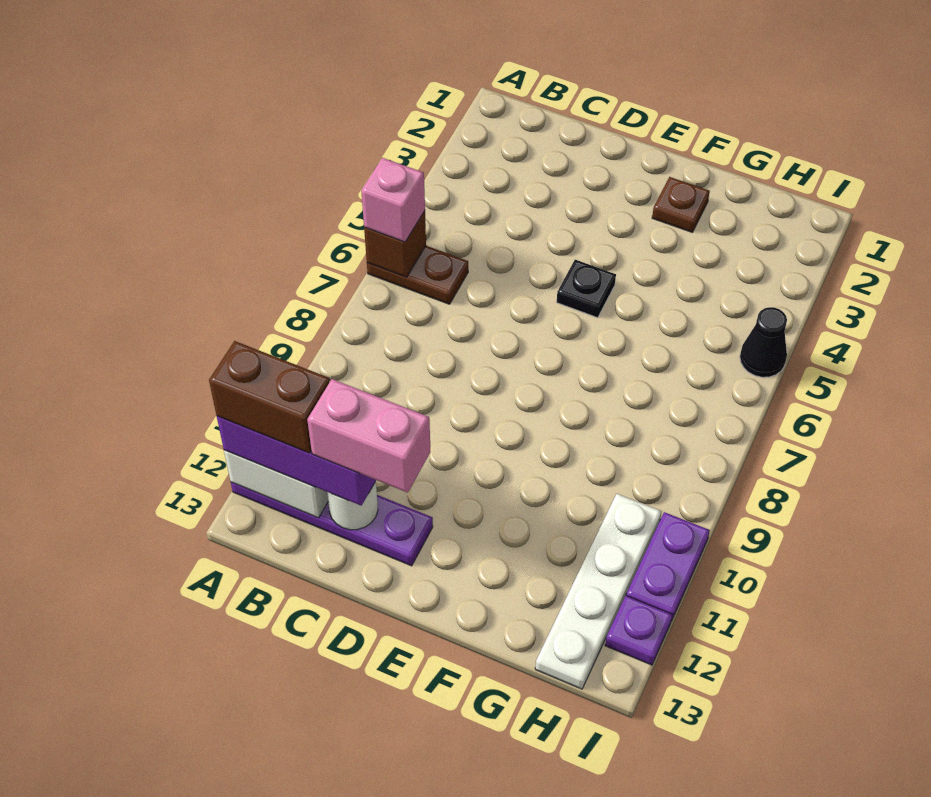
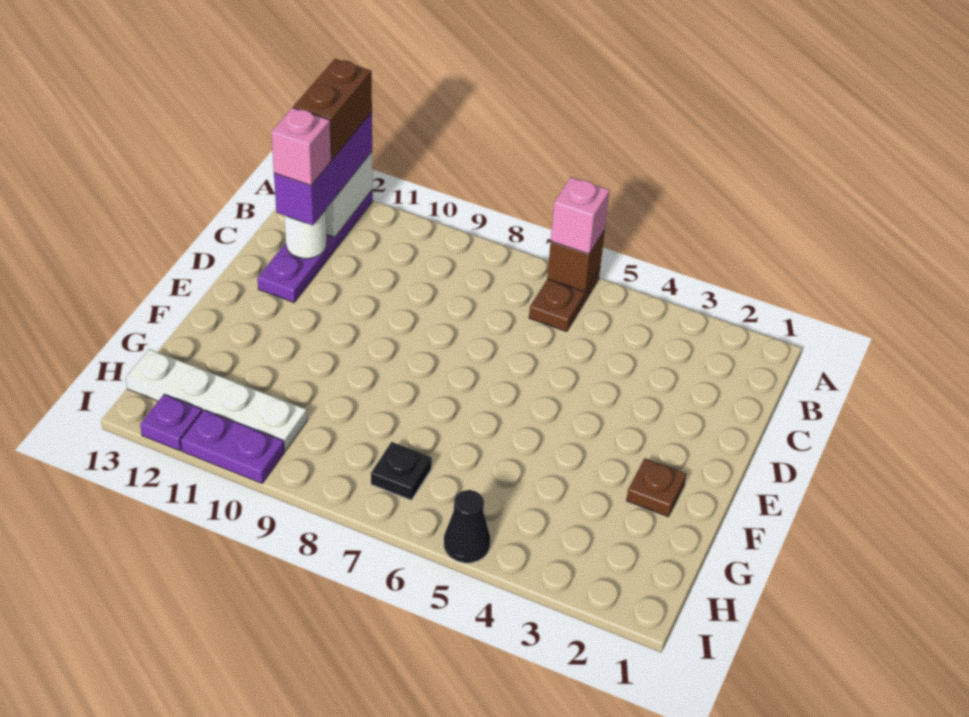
pink 1x2 brick [307,379,430,493] -> pink 1x1 brick [271,108,331,186]
black 1x1 plate [557,260,616,318] -> black 1x1 plate moved to [371,442,432,500]

